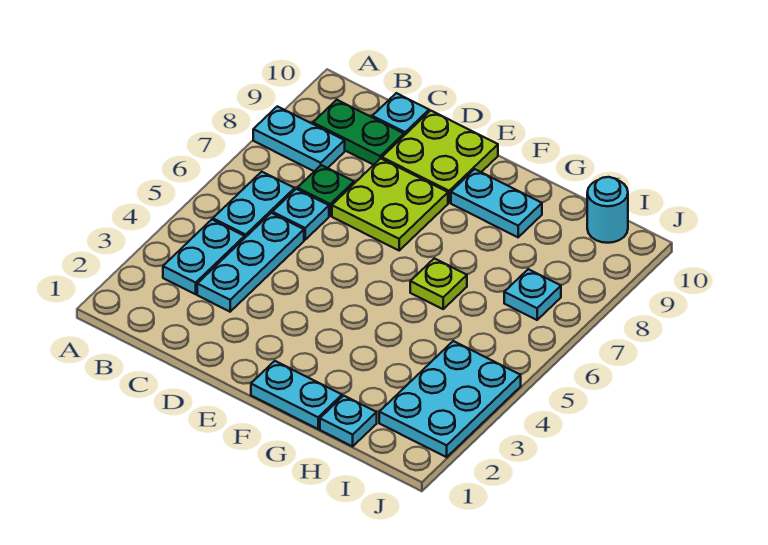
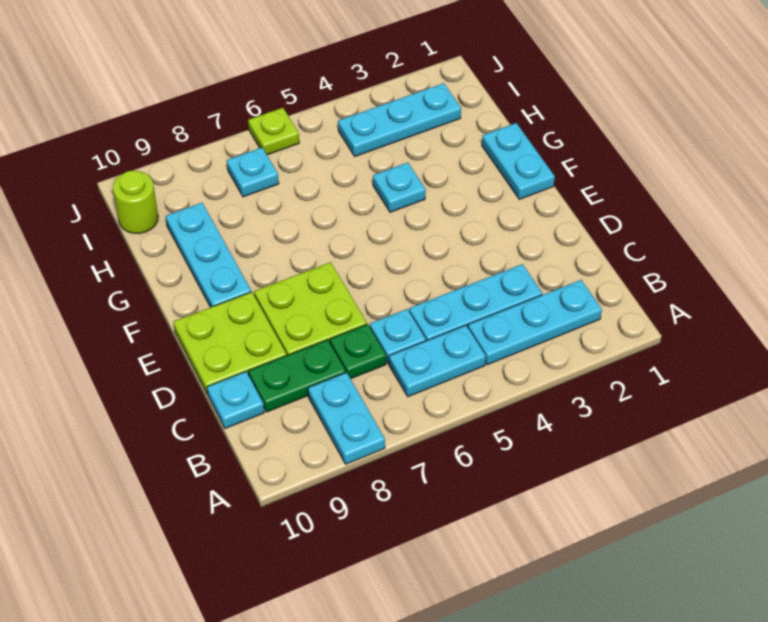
cyan 1x2 plate [163,220,245,294] -> cyan 1x3 plate [468,280,602,365]
green 1x2 plate [313,100,404,165] -> green 1x2 plate turned to [248,340,346,412]
cyan 1x2 plate [451,169,542,237] -> cyan 1x3 plate [166,203,251,307]
lime 1x1 plate [410,258,467,309] -> lime 1x1 plate moved to [248,108,299,155]
cyan 1x1 plate [320,396,377,446] -> cyan 1x1 plate moved to [373,163,426,212]
cyan 2x3 plate [379,341,521,457] -> cyan 1x3 plate [338,83,461,156]
cyan 1x1 round brick [587,177,628,243] -> lime 1x1 round brick [113,170,158,234]

